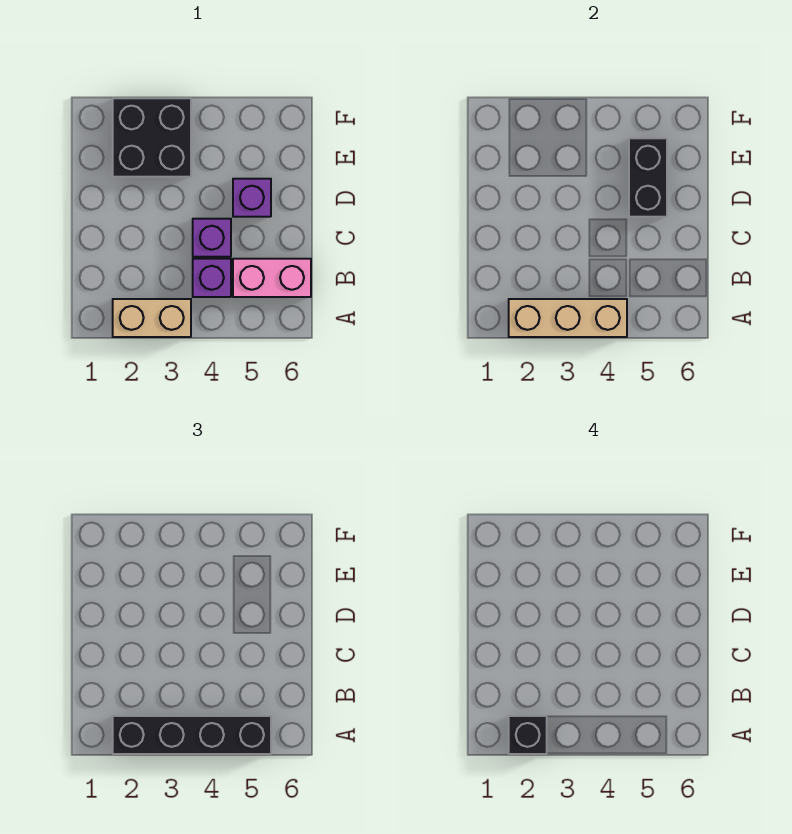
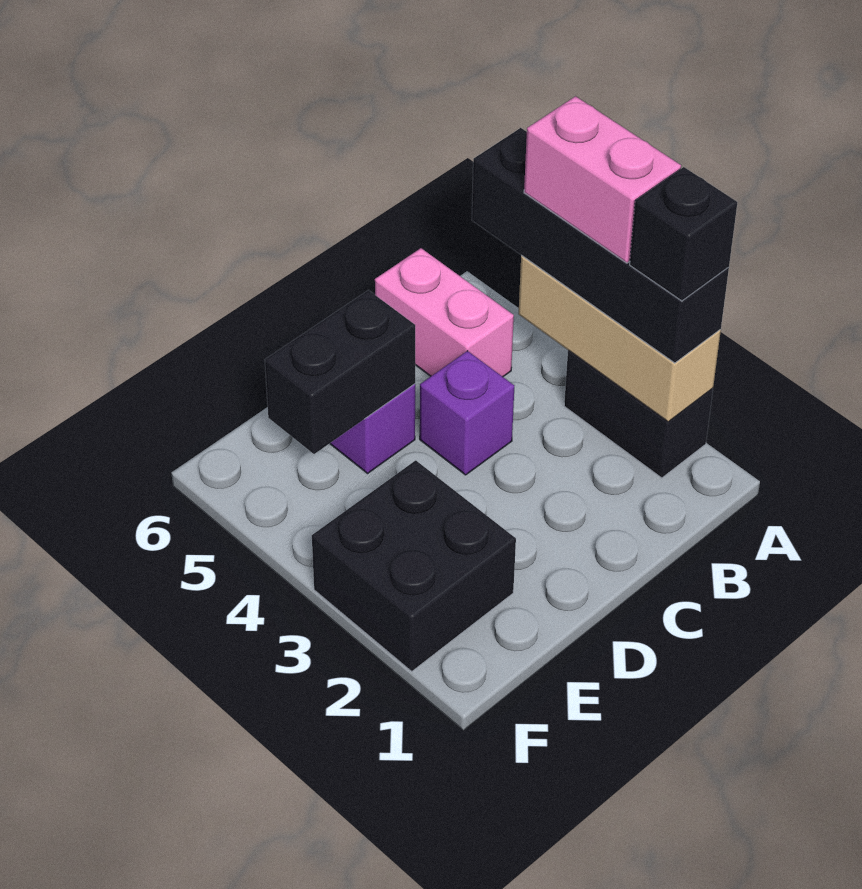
tan 1x2 brick [113,299,191,337] -> black 1x2 brick [564,350,713,478]
none -> pink 1x2 brick [524,96,681,263]
purple 1x1 brick [193,259,231,297] -> none

